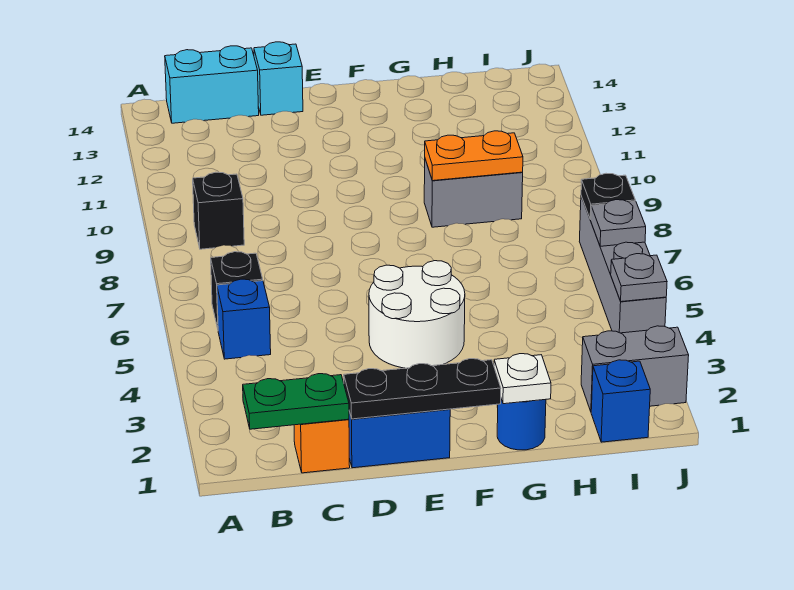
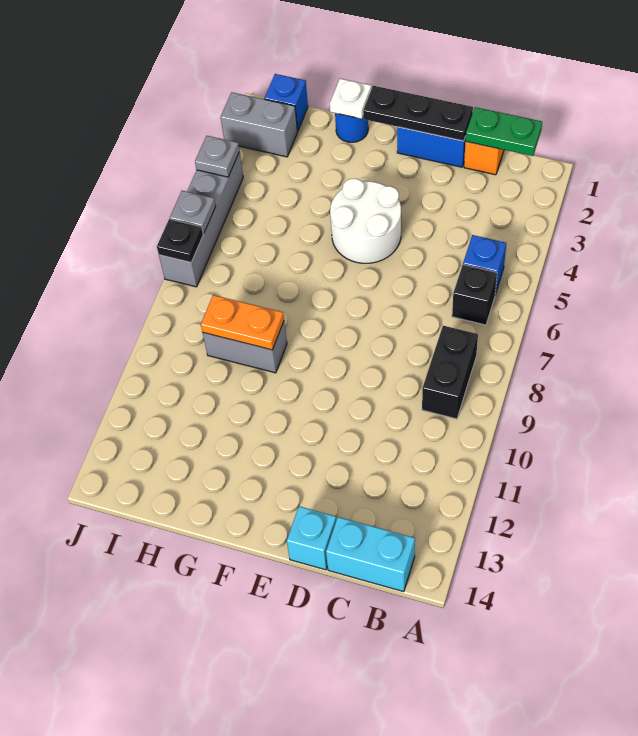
black 1x1 brick [193,172,244,249] -> black 1x2 brick [422,326,478,419]

